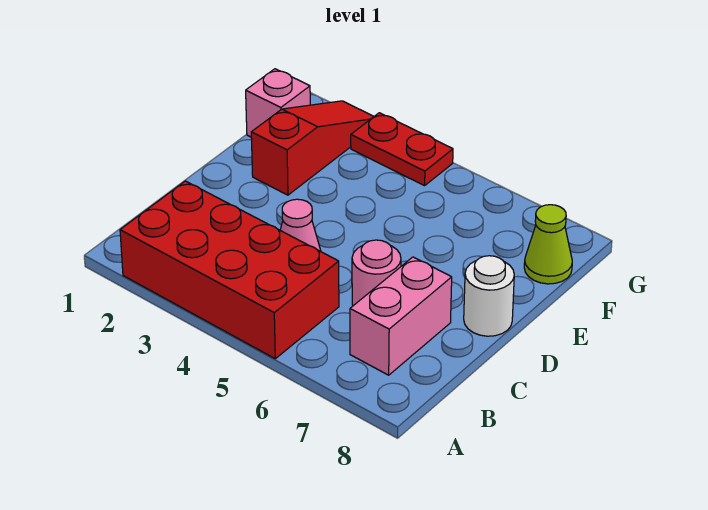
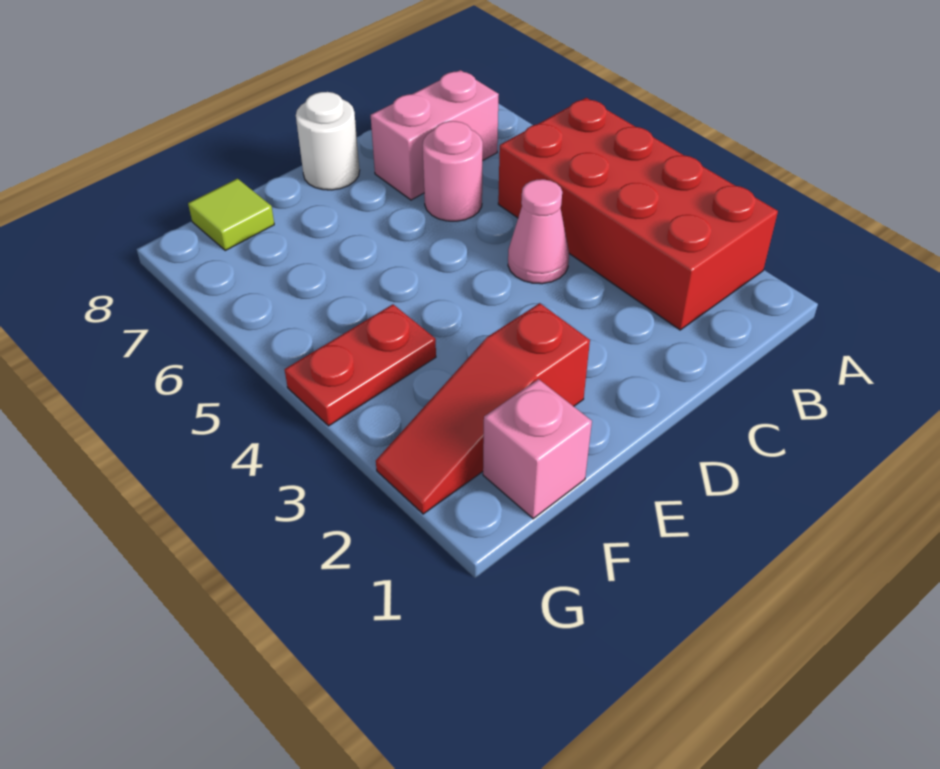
lime 1x1 cone [524,205,572,284] -> lime 1x1 tile [188,179,274,250]
red 1x2 plate [351,113,453,186] -> red 1x2 plate turned to [285,304,436,426]

